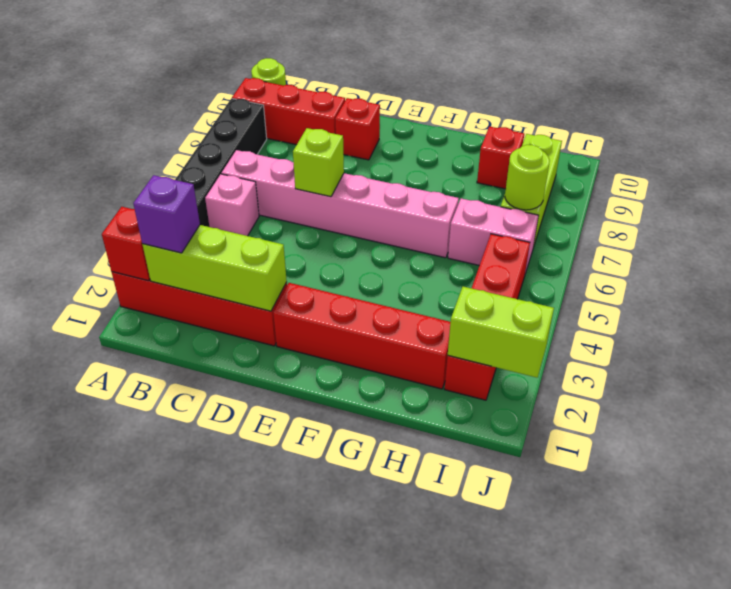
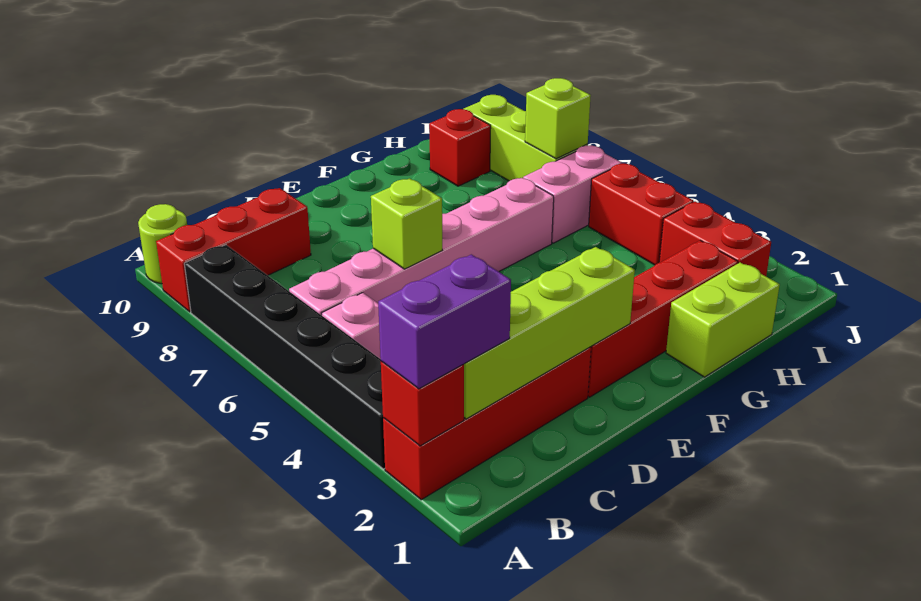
lime 1x3 brick [142,225,287,311] -> lime 1x4 brick [464,247,635,419]
purple 1x1 brick [133,175,200,253] -> purple 1x2 brick [378,254,511,389]
red 1x1 brick [335,98,380,160] -> none
lime 1x2 brick [448,287,554,378] -> lime 1x2 brick moved to [666,262,780,377]
lime 1x1 round brick [505,145,550,210] -> lime 1x1 brick [525,78,591,159]

